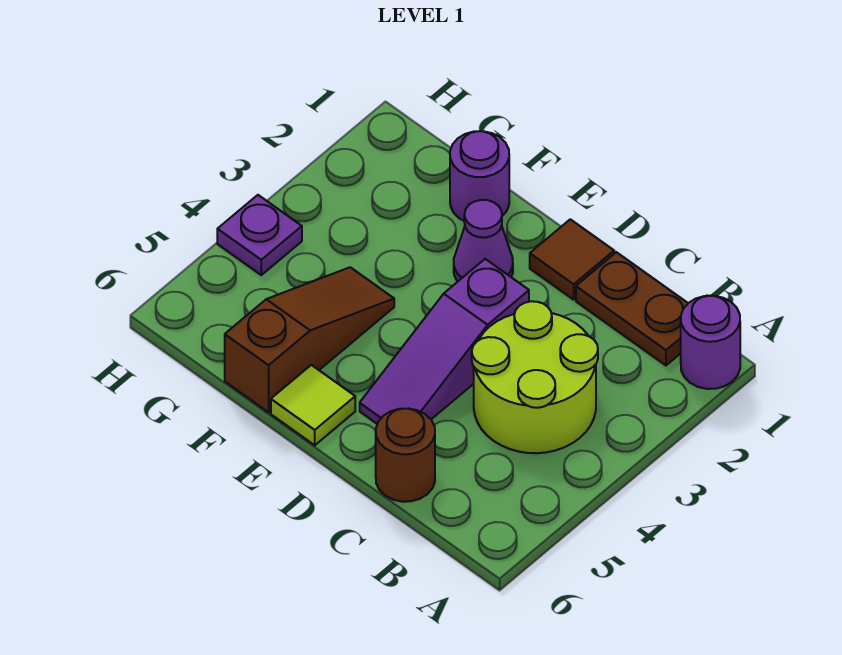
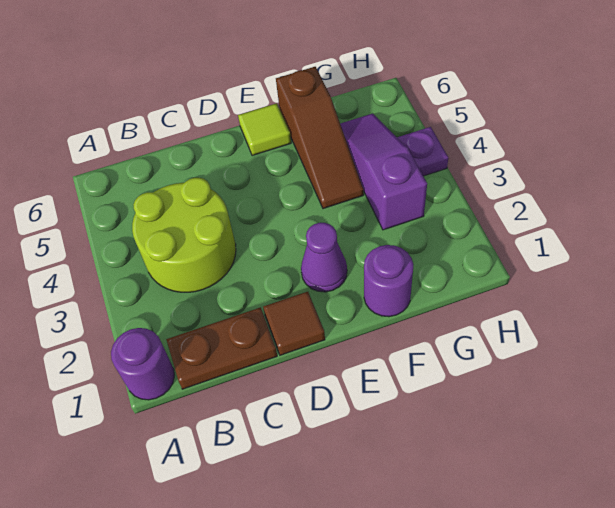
brown 1x1 round brick [376,408,435,502] -> none
purple 1x3 slope [360,259,529,424] -> purple 1x3 slope moved to [340,113,427,230]

